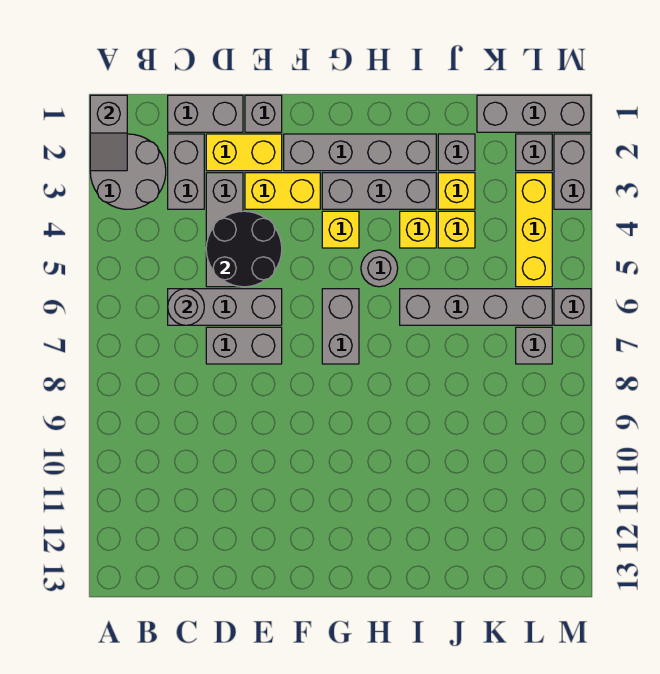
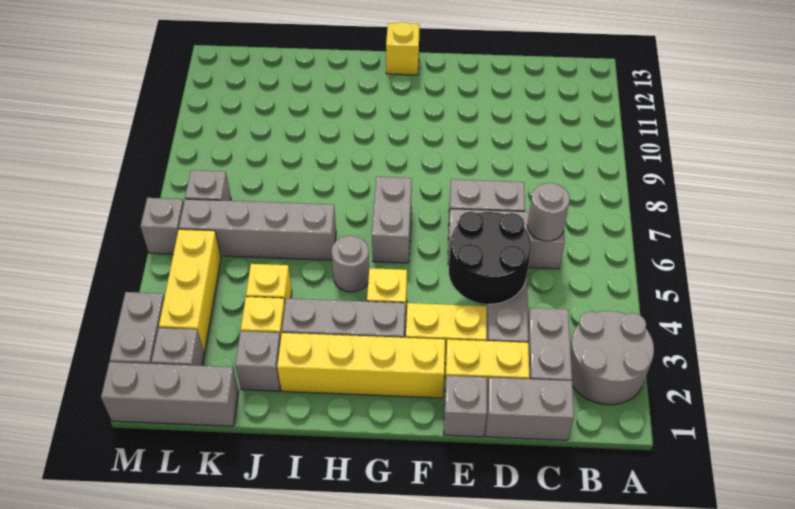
grey 1x2 slope [90,95,127,171] -> none
grey 1x4 brick [284,134,436,171] -> yellow 1x4 brick [277,333,445,398]
yellow 1x1 brick [400,211,436,248] -> yellow 1x1 brick moved to [386,22,420,75]

